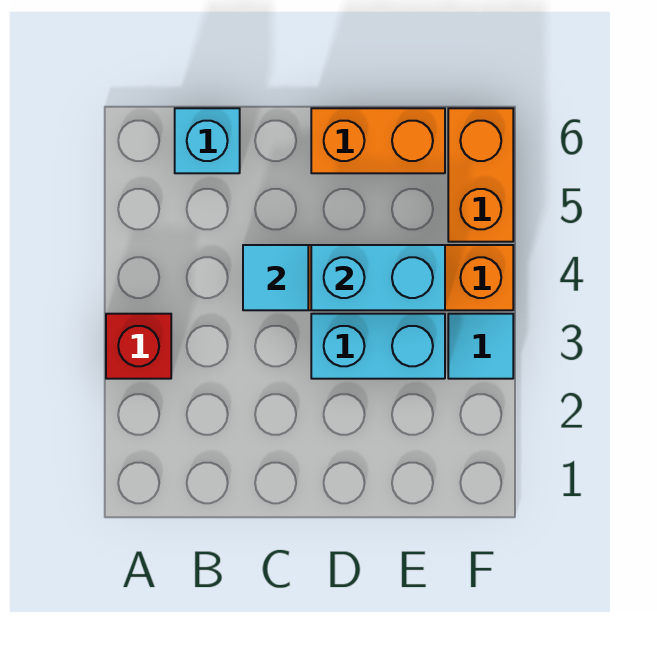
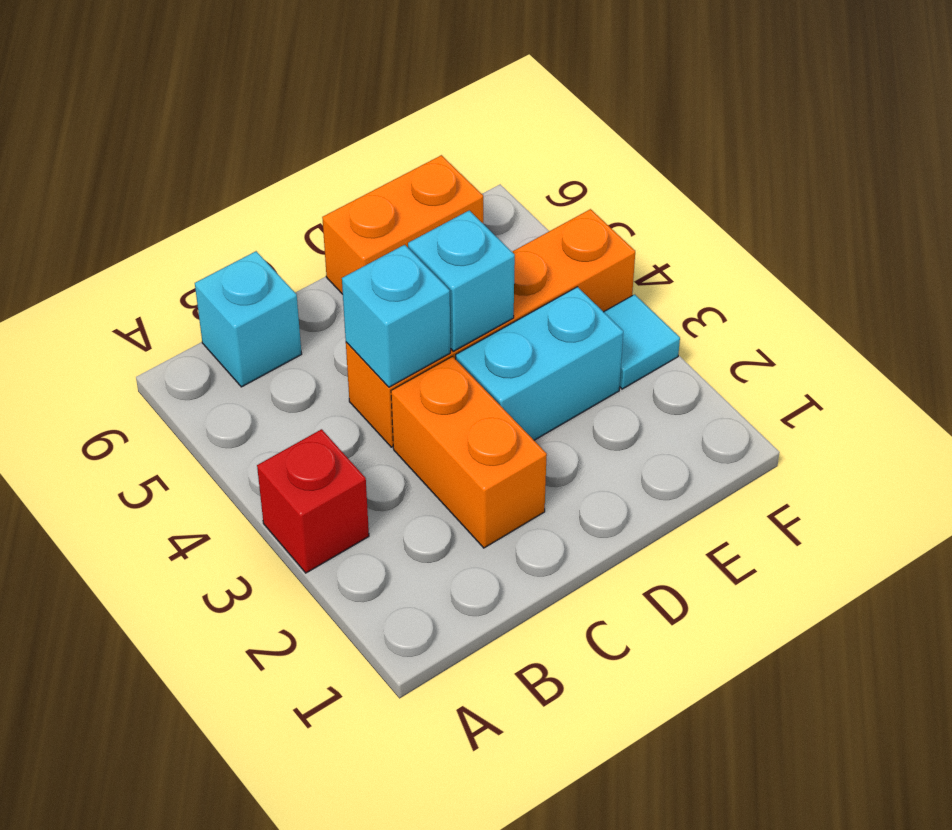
cyan 1x1 tile [243,245,308,310] -> cyan 1x1 brick [342,245,450,387]
cyan 1x2 brick [311,245,445,310] -> cyan 1x1 brick [408,210,515,351]
orange 1x2 brick [448,108,513,242] -> orange 1x2 brick moved to [391,356,547,548]

